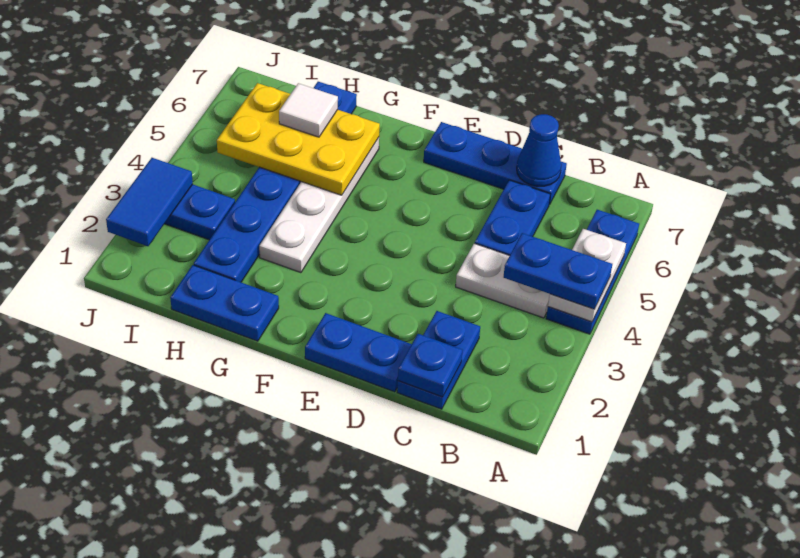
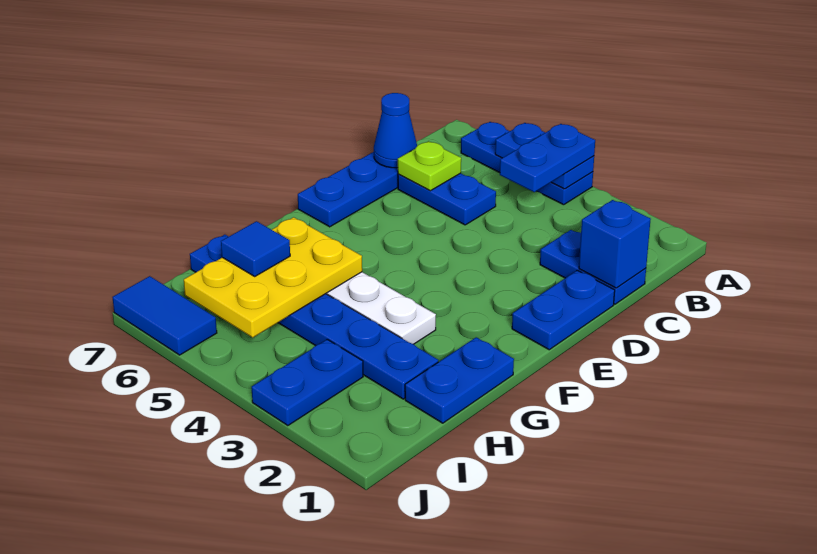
white 1x2 plate [548,229,626,322] -> blue 1x2 plate [495,123,594,189]
white 1x2 plate [456,243,550,318] -> none
blue 1x1 plate [398,334,463,397] -> blue 1x1 brick [579,200,651,288]
none -> lime 1x1 plate [398,141,461,191]
white 1x1 tile [279,83,338,137] -> blue 1x1 tile [221,221,290,276]
blue 1x2 tile [106,158,193,246] -> blue 1x2 tile moved to [112,276,217,355]

